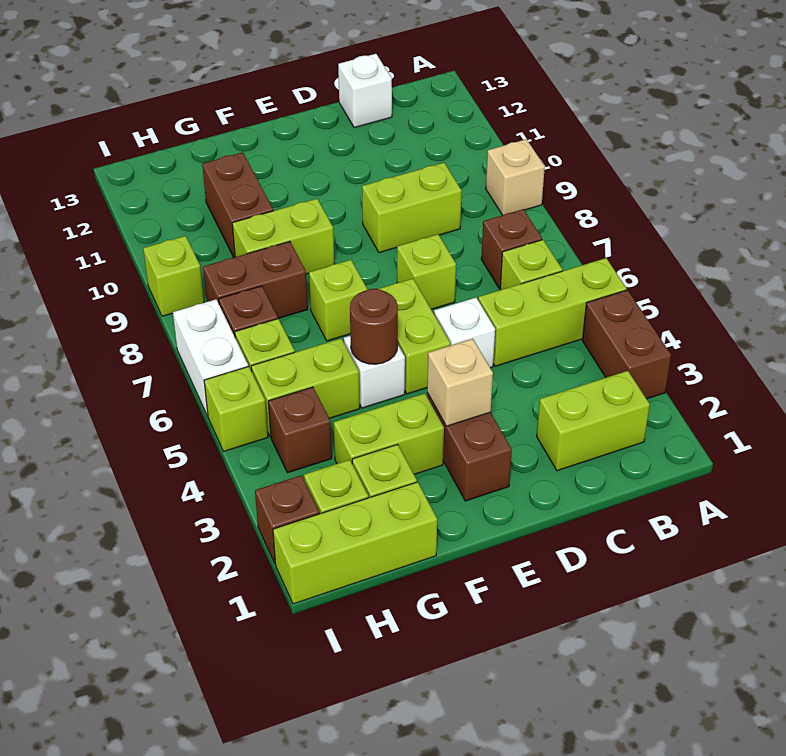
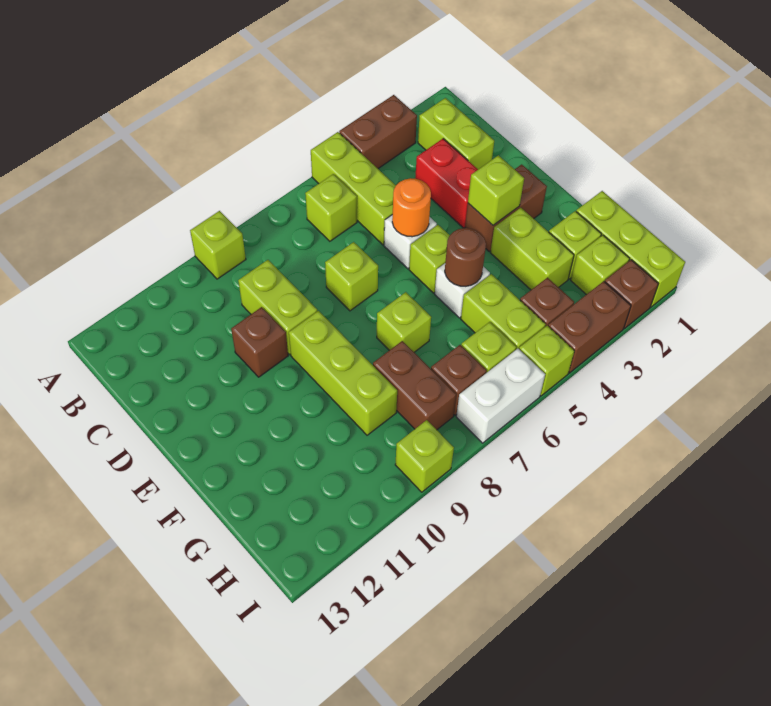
tan 1x1 brick [486,139,545,215] -> lime 1x1 brick [190,211,246,279]
brown 1x1 brick [481,209,542,289] -> brown 1x1 brick moved to [231,307,288,377]
none -> red 1x2 brick [415,139,478,228]
white 1x1 brick [338,54,392,128] -> none
none -> orange 1x1 round brick [392,178,431,237]
tan 1x1 brick [427,339,493,426] -> lime 1x1 brick [468,155,524,225]
lime 1x2 brick [379,279,450,394] -> lime 1x1 brick [409,225,450,293]
lime 1x2 brick [232,199,334,274] -> lime 1x3 brick [289,311,397,435]
brown 1x2 brick [202,152,273,257] -> brown 1x2 brick moved to [548,281,631,373]

